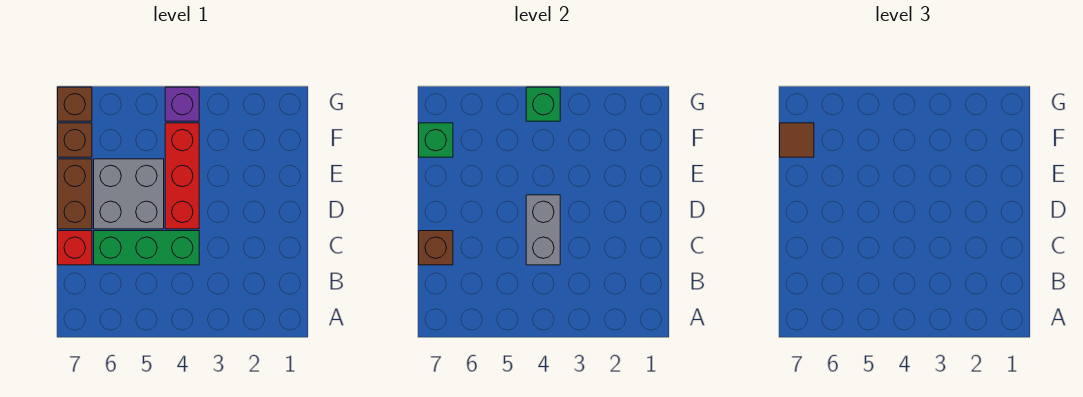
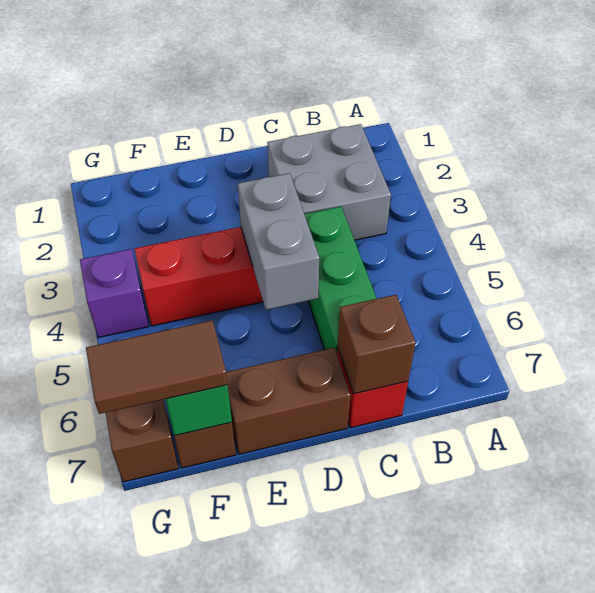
grey 1x2 brick [526,195,560,265] -> grey 1x2 brick turned to [238,173,319,310]
grey 2x2 brick [94,159,164,229] -> grey 2x2 brick moved to [267,124,391,240]
brown 1x1 tile [780,123,814,157] -> brown 1x2 tile [86,320,228,414]
green 1x1 brick [526,87,560,121] -> none

